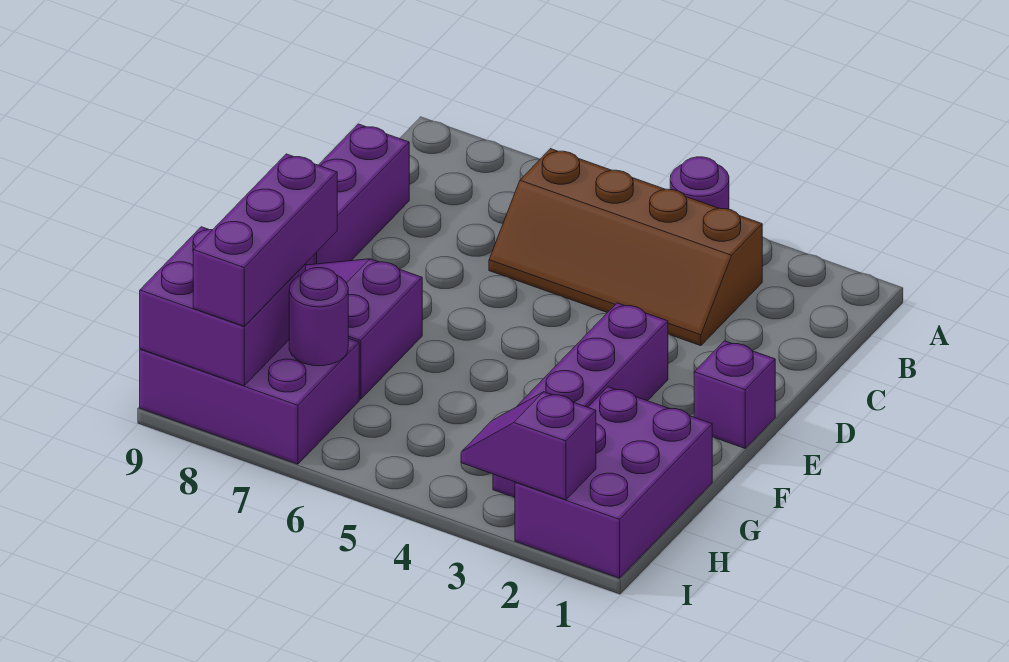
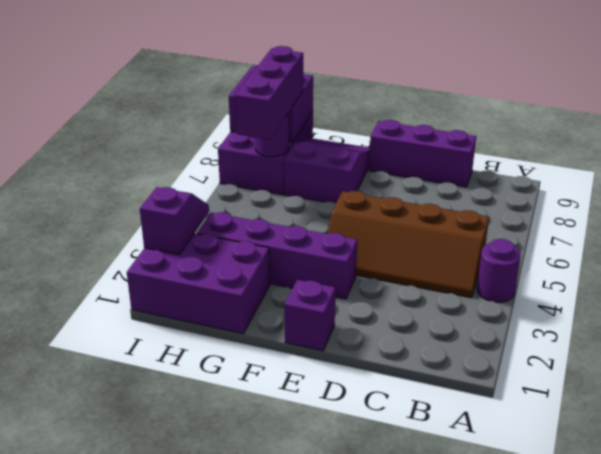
brown 2x4 slope [489,149,762,346] -> brown 2x4 slope turned to [327,191,489,298]
purple 1x3 brick [193,154,337,326] -> purple 1x3 brick turned to [235,46,303,140]

